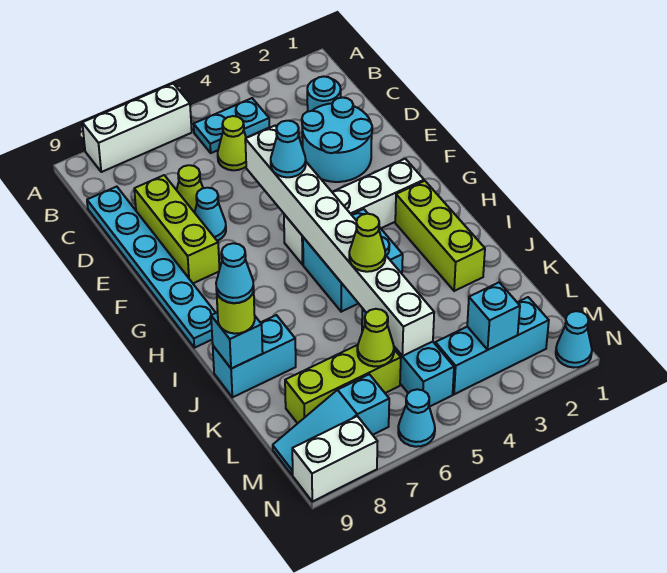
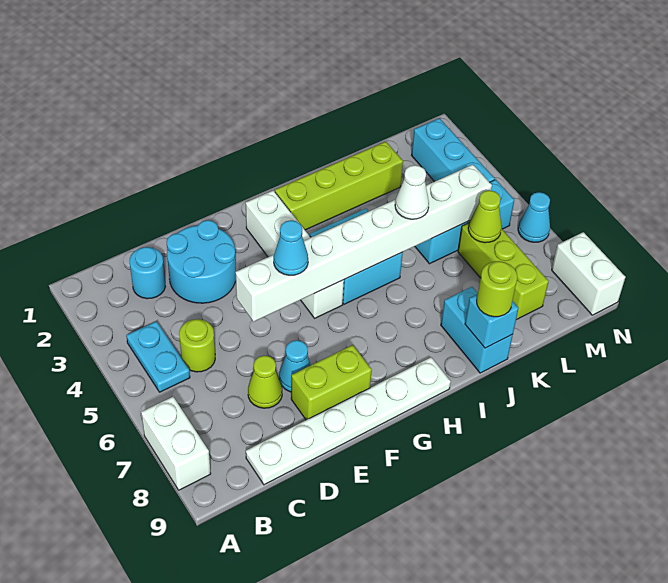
white 1x3 brick [82,84,192,172] -> white 1x2 brick [141,397,211,490]
lime 1x1 cone [218,116,246,170] -> lime 1x1 round brick [179,319,215,372]
cyan 1x6 plate [87,187,216,348] -> white 1x6 plate [246,357,451,485]
lime 1x3 brick [134,175,220,283] -> lime 1x2 brick [291,345,372,420]
lime 1x3 brick [395,181,485,291] -> lime 1x4 brick [275,142,403,230]
lime 1x1 cone [349,214,385,272] -> white 1x1 cone [395,165,429,219]
cyan 1x1 cone [216,243,254,303] -> none
cyan 1x1 brick [467,282,520,350] -> none
cyan 1x3 slope [273,374,389,475] -> none
cyan 1x1 cone [556,311,592,368] -> none

